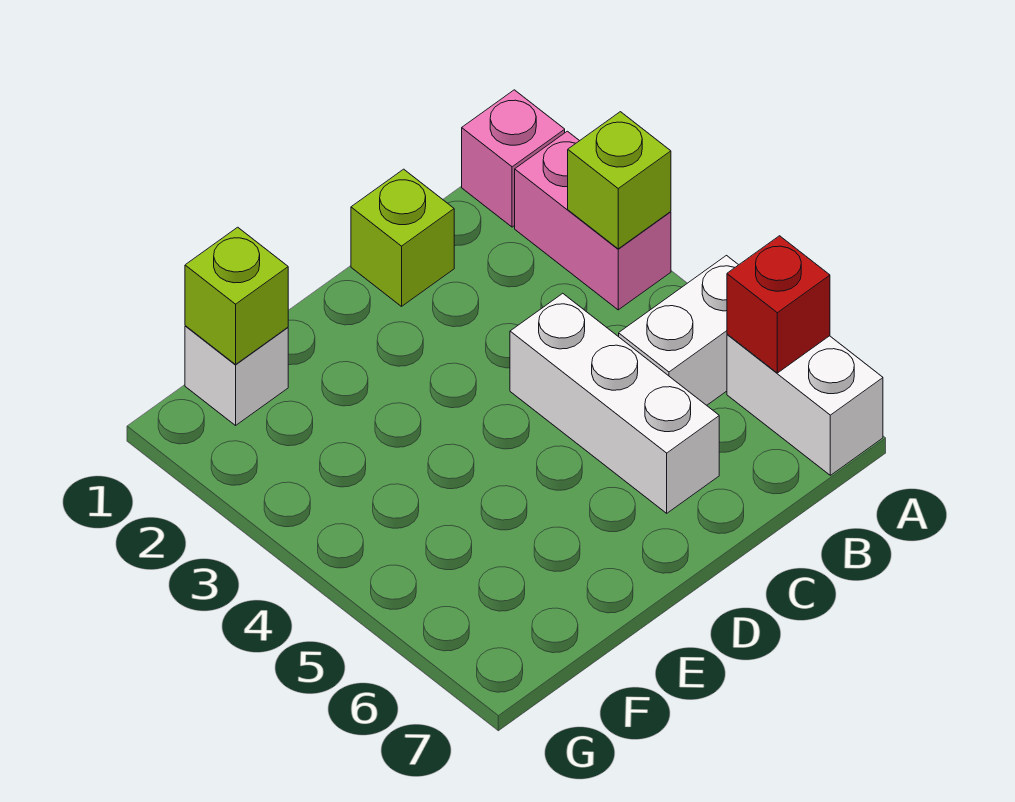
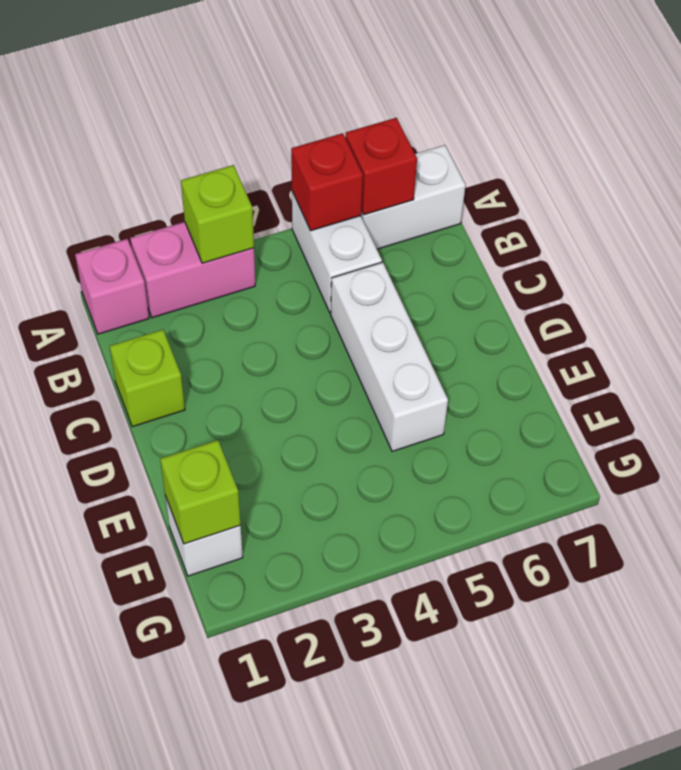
none -> red 1x1 brick [291,133,363,231]
white 1x3 brick [510,293,719,513] -> white 1x3 brick turned to [331,262,448,451]

